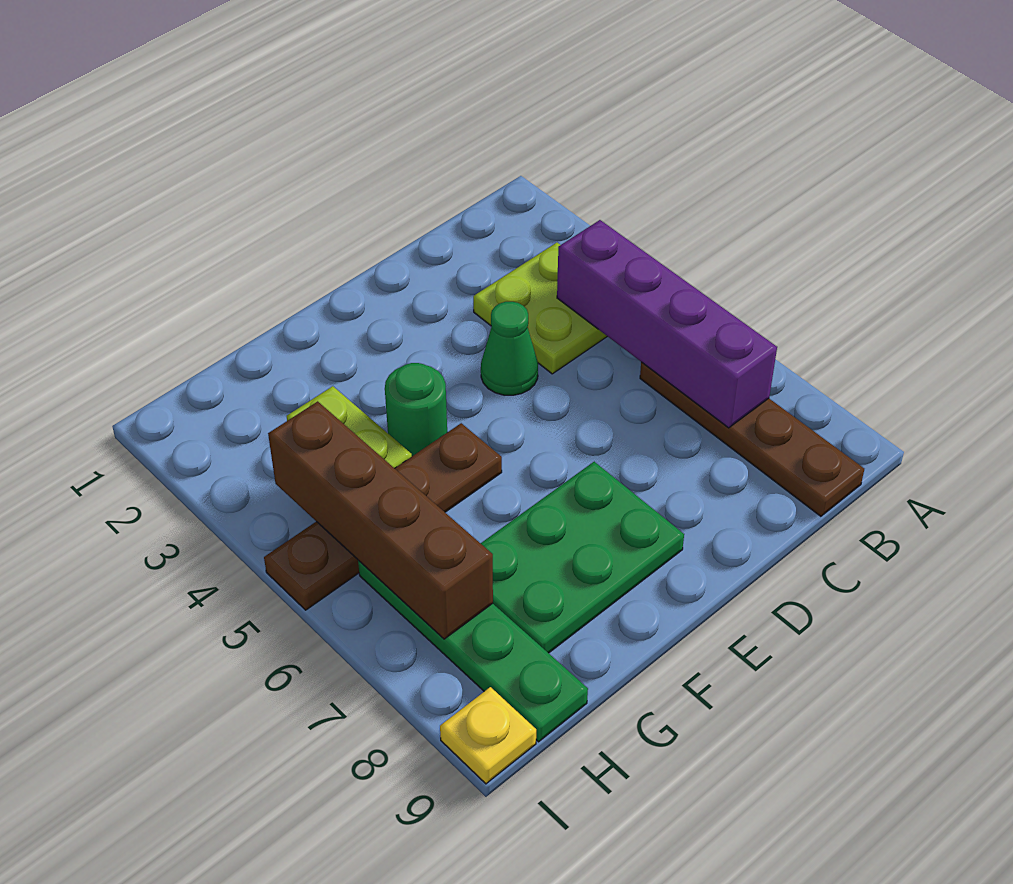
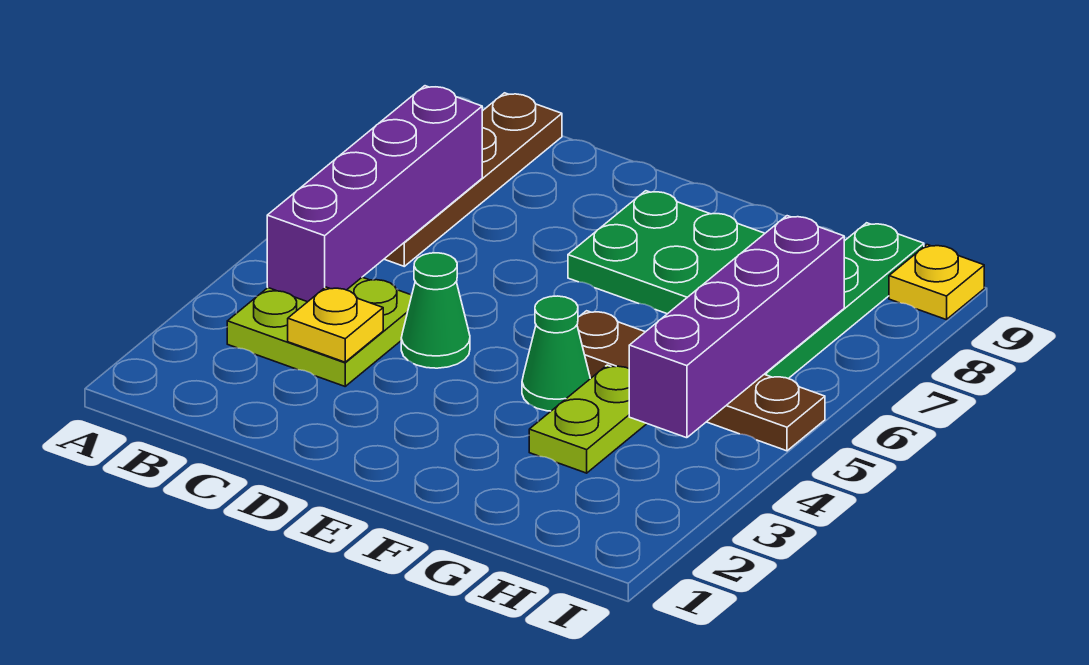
none -> yellow 1x1 plate [288,287,383,362]
green 1x1 round brick [385,363,447,456] -> green 1x1 cone [522,296,590,411]
brown 1x4 brick [268,401,493,639] -> purple 1x4 brick [629,216,844,438]

